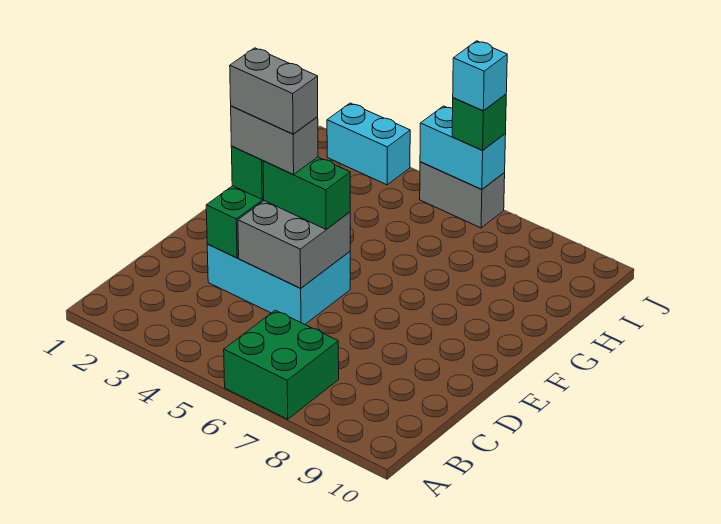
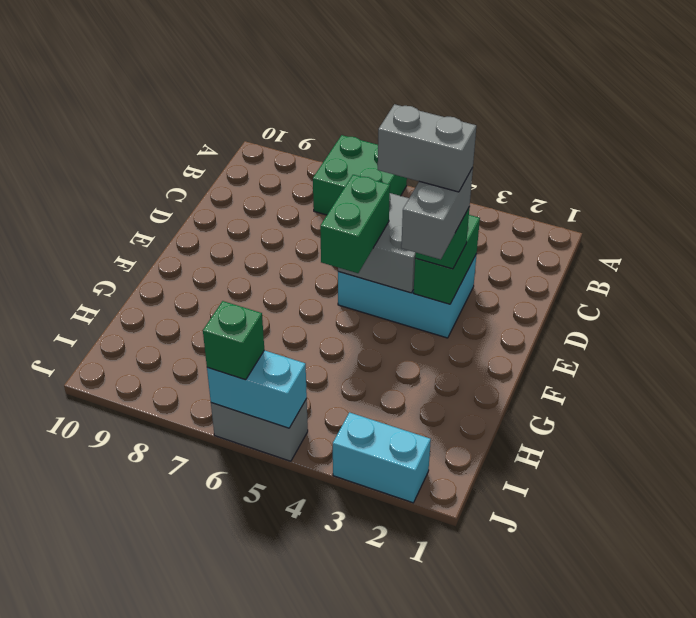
grey 1x2 brick [231,106,318,174] -> grey 1x2 brick turned to [401,167,473,259]
green 1x2 brick [263,157,350,229] -> green 1x2 brick turned to [320,175,390,273]
cyan 1x1 brick [453,41,507,111] -> none

